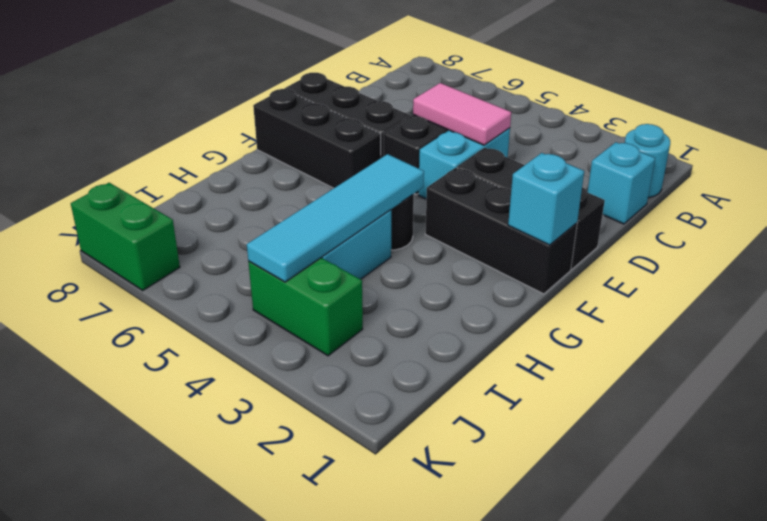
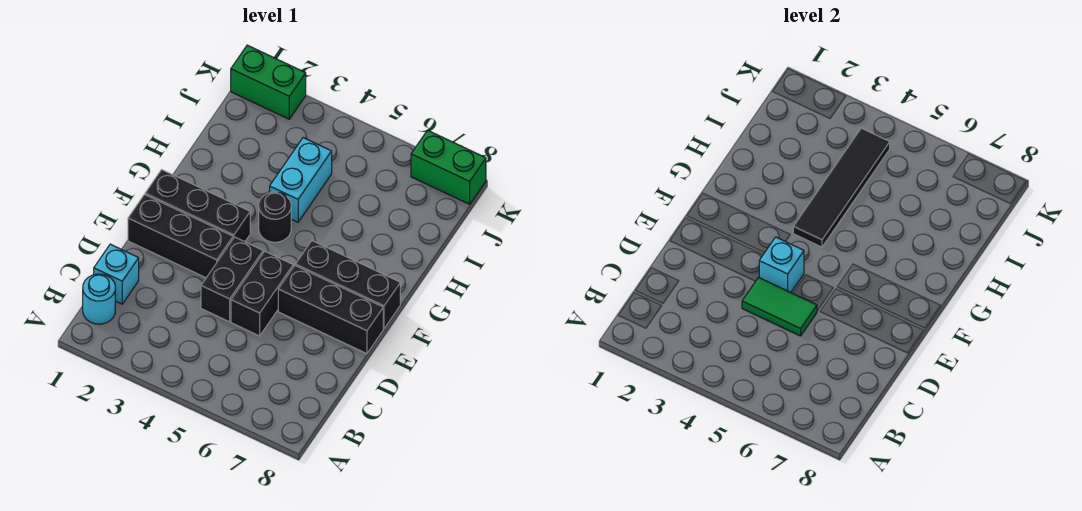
cyan 1x2 brick [418,128,510,199] -> black 1x2 brick [201,237,263,322]
pink 1x2 tile [413,83,511,145] -> green 1x2 tile [742,278,817,336]
cyan 1x1 brick [508,153,584,245] -> cyan 1x1 brick moved to [759,237,804,292]
cyan 1x4 tile [247,154,424,282] -> black 1x4 tile [793,128,890,247]
green 1x2 brick [248,258,363,356] -> green 1x2 brick moved to [231,45,306,119]

